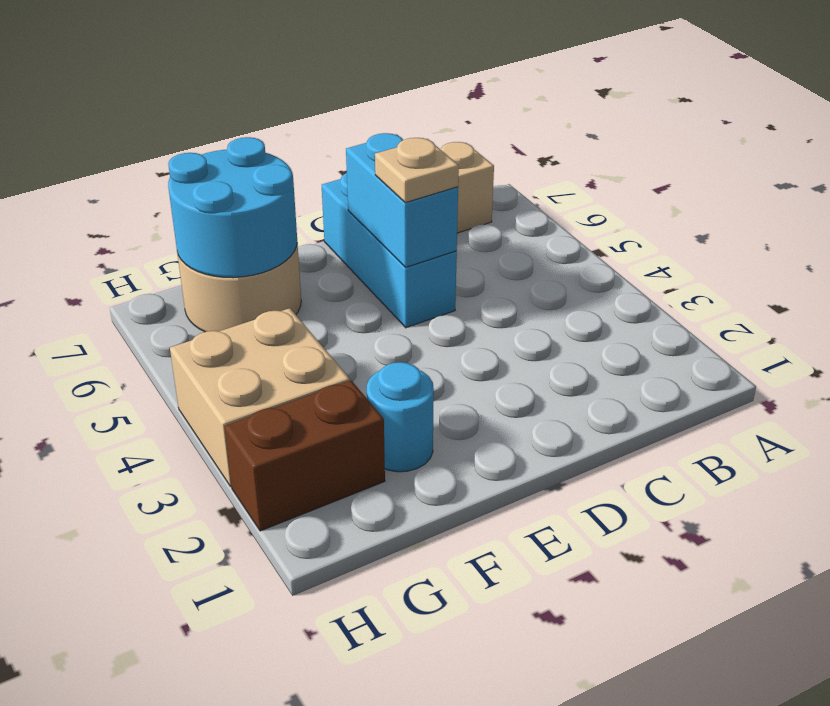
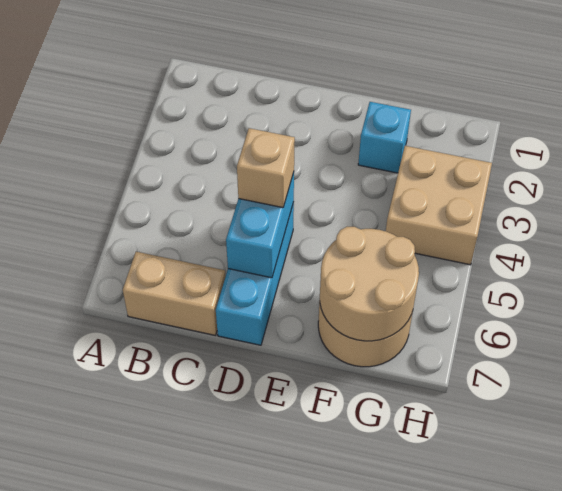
tan 1x1 plate [375,138,459,203] -> tan 1x1 brick [237,128,295,208]
cyan 1x1 round brick [367,362,434,472] -> cyan 1x1 brick [358,102,411,173]
cyan 2x2 round brick [168,137,297,278] -> tan 2x2 round brick [320,227,419,341]
brown 1x2 brick [225,381,385,531] -> none

